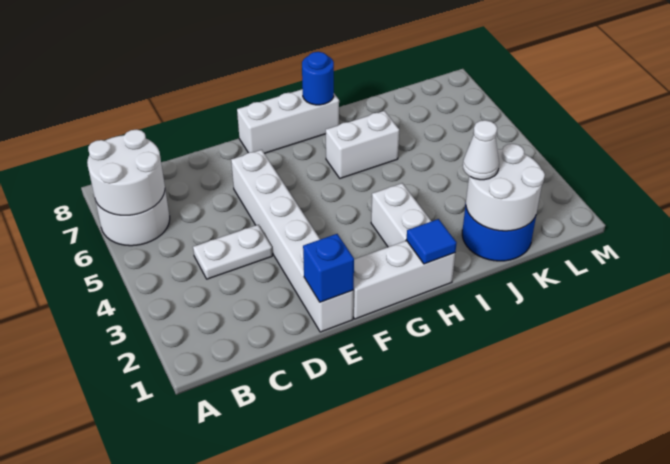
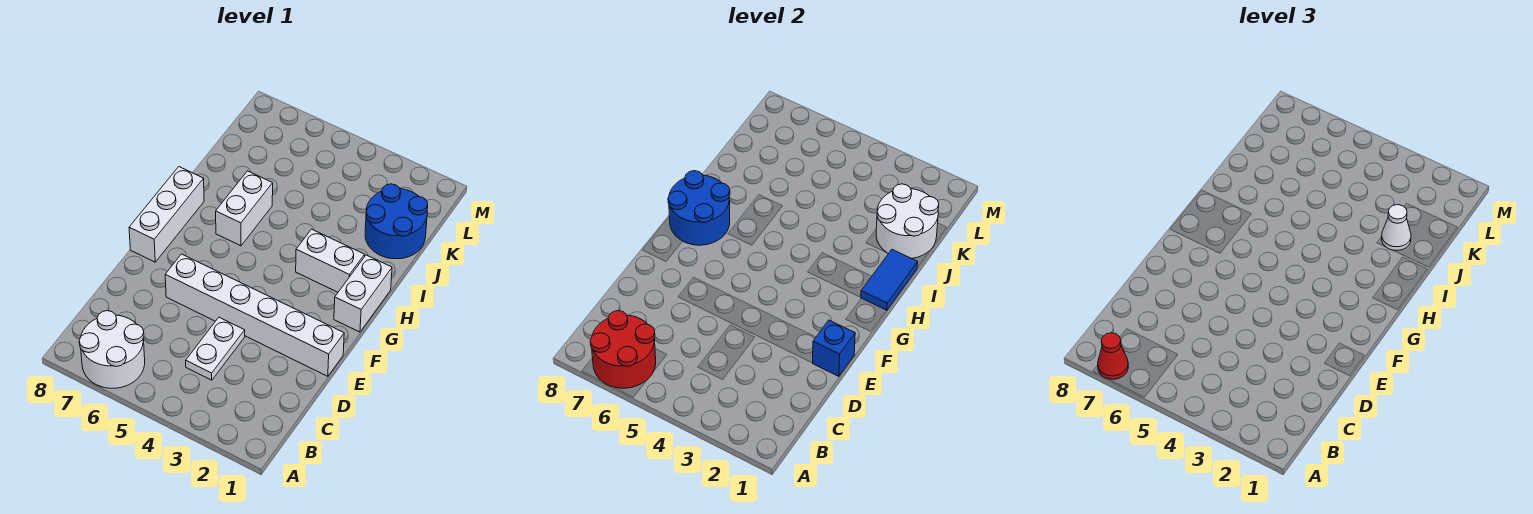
white 2x2 round brick [87,129,165,215] -> red 2x2 round brick [590,311,656,388]
none -> red 1x1 cone [1098,333,1128,380]
white 1x3 brick [353,241,455,319] -> white 1x2 brick [334,255,392,332]
blue 1x1 tile [406,219,456,264] -> blue 1x2 tile [861,250,918,310]
blue 1x1 round brick [302,52,334,105] -> blue 2x2 round brick [668,171,730,245]

